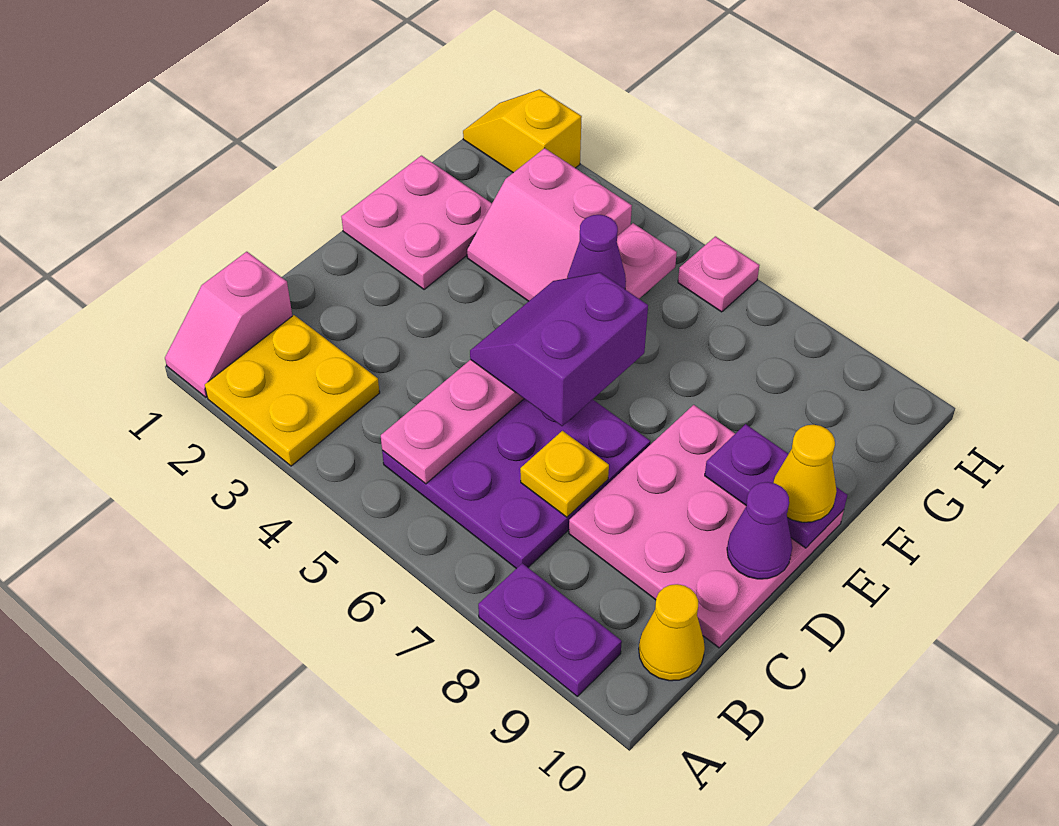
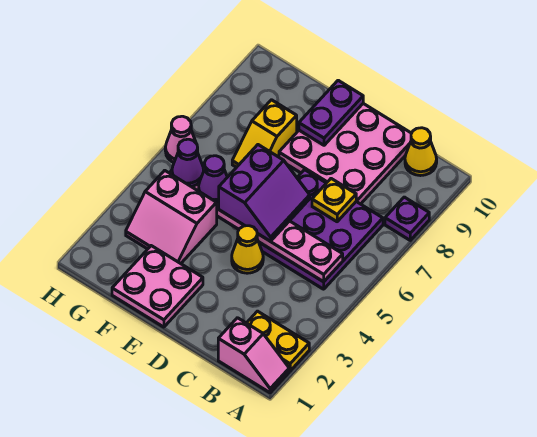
yellow 2x2 plate [205,315,380,466] -> yellow 1x2 plate [247,311,309,371]
purple 1x2 plate [478,563,622,696] -> purple 1x1 plate [385,197,429,240]
purple 2x2 slope [470,273,648,426] -> purple 2x2 slope turned to [219,145,310,241]
purple 1x1 cone [727,482,792,579] -> purple 1x1 cone moved to [172,139,204,187]
yellow 1x1 cone [773,425,837,522] -> yellow 1x1 cone moved to [232,226,263,273]
pink 2x2 slope [467,148,632,301] -> pink 2x2 slope turned to [126,170,217,264]
yellow 1x2 slope [463,89,582,173] -> yellow 1x2 slope moved to [232,100,297,167]
pink 1x1 plate [678,236,760,312] -> pink 1x1 cone [165,116,196,162]

